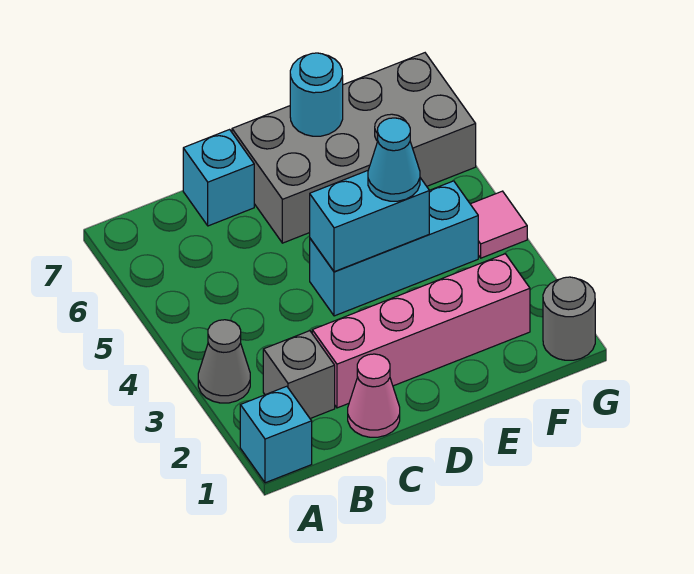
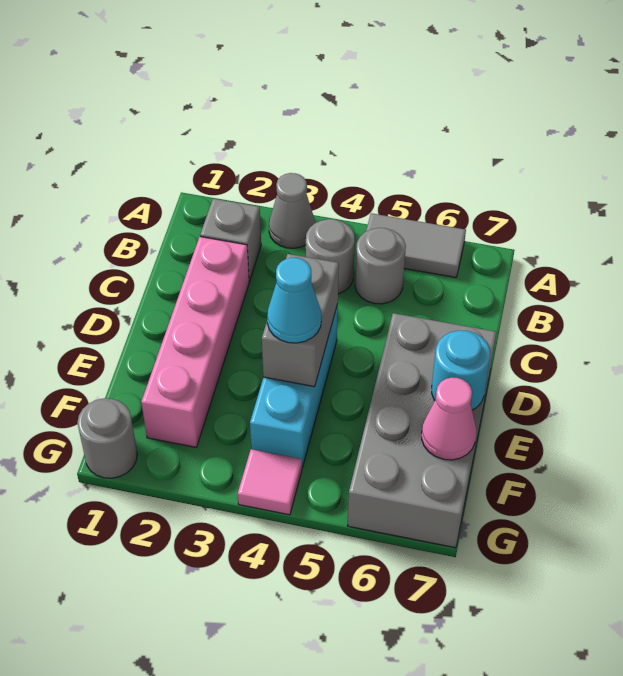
cyan 1x1 brick [240,386,312,483] -> none
none -> grey 1x2 tile [366,213,466,278]
none -> grey 1x1 round brick [306,219,355,294]
none -> grey 1x1 round brick [355,228,406,304]
pink 1x1 cone [348,354,400,437] -> pink 1x1 cone moved to [422,377,476,460]
cyan 1x1 brick [183,130,254,226] -> none
cyan 1x2 brick [310,171,429,272] -> grey 1x2 brick [262,254,339,387]

